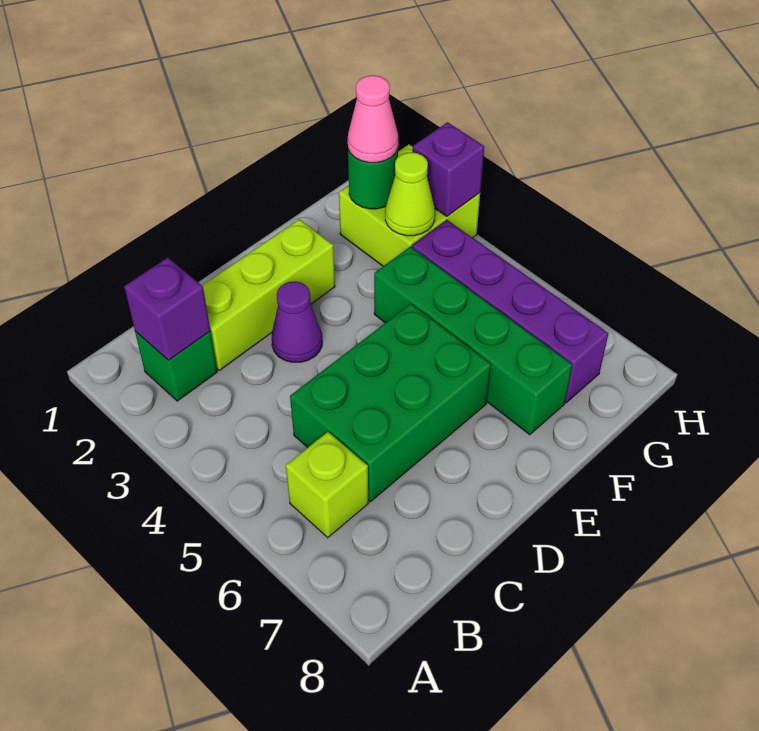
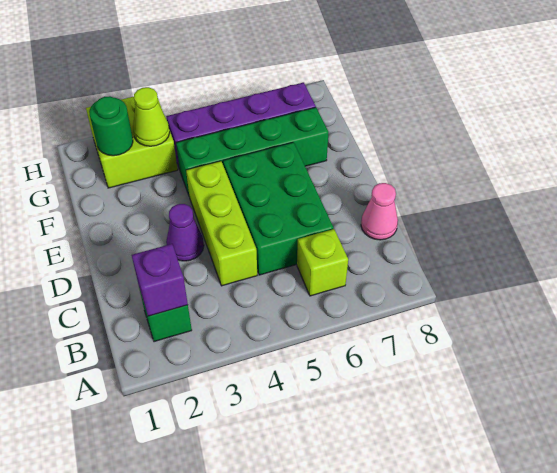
lime 1x3 brick [202,219,335,370] -> lime 1x3 brick moved to [186,161,257,286]
pink 1x1 cone [348,75,398,163] -> pink 1x1 cone moved to [361,183,398,240]
purple 1x1 brick [412,122,484,216] -> none

